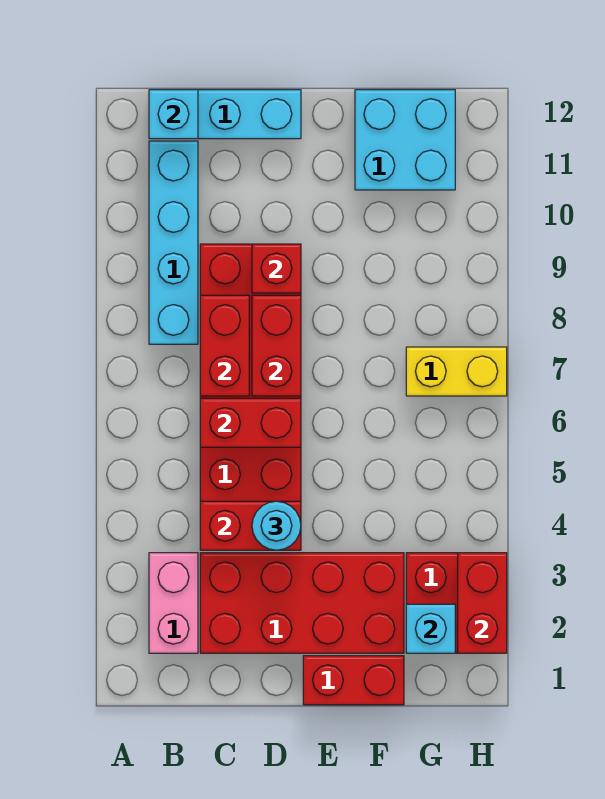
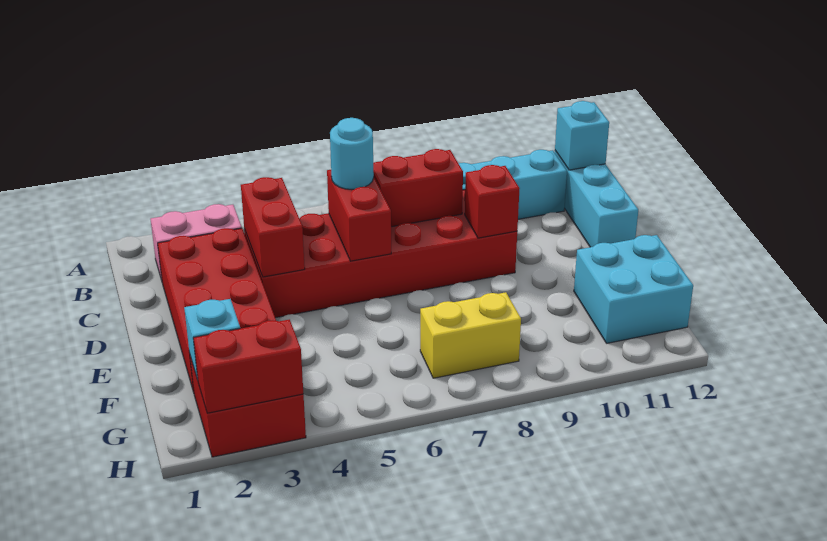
cyan 1x1 round brick [252,501,301,550] -> cyan 1x1 round brick moved to [330,118,374,189]
red 1x2 brick [252,295,301,396] -> none
red 1x2 brick [303,656,404,705] -> none
yellow 1x2 brick [406,347,507,396] -> yellow 1x2 brick turned to [420,292,521,378]

